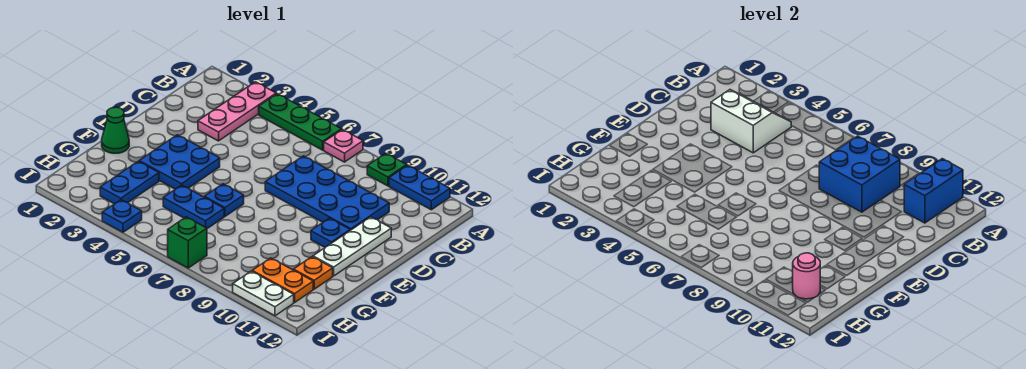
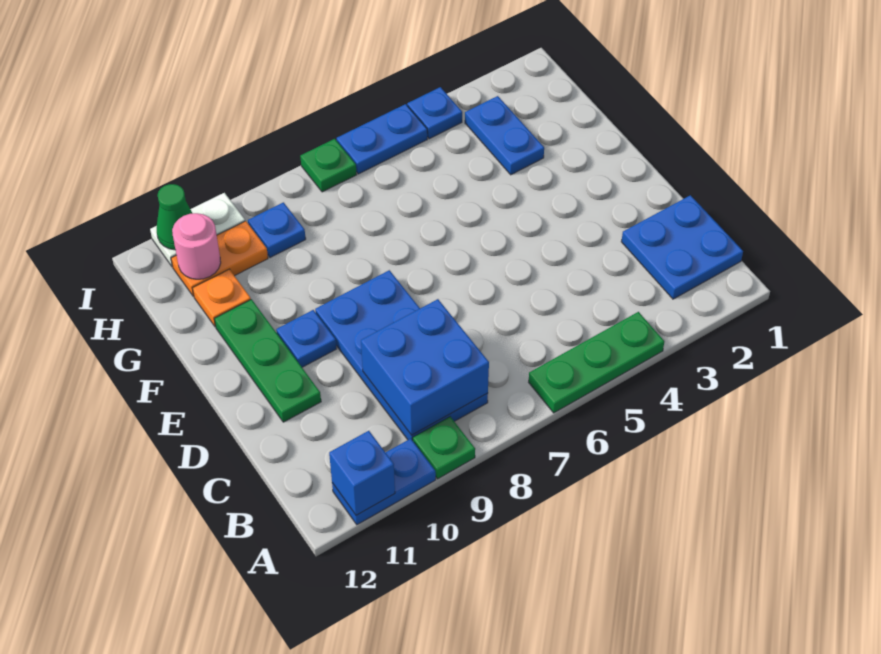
pink 1x3 plate [198,82,276,141] -> none
pink 1x1 plate [324,130,363,162] -> none
blue 1x2 brick [904,159,963,223] -> blue 1x1 brick [329,431,395,515]
white 2x2 slope [711,90,791,153] -> none
blue 2x4 plate [265,156,389,230] -> blue 2x4 plate turned to [315,270,488,441]
white 1x3 plate [313,217,391,276] -> green 1x3 plate [214,299,321,422]
blue 2x2 plate [139,135,220,189] -> blue 2x2 plate moved to [621,195,743,299]
green 1x1 cone [102,107,129,153] -> green 1x1 cone moved to [157,184,193,250]
blue 1x1 plate [205,184,244,216] -> blue 1x1 plate moved to [248,202,306,258]
blue 1x2 plate [163,185,224,229] -> blue 1x2 plate moved to [337,104,427,174]
green 1x1 brick [168,217,207,268] -> green 1x1 plate [300,139,357,192]

